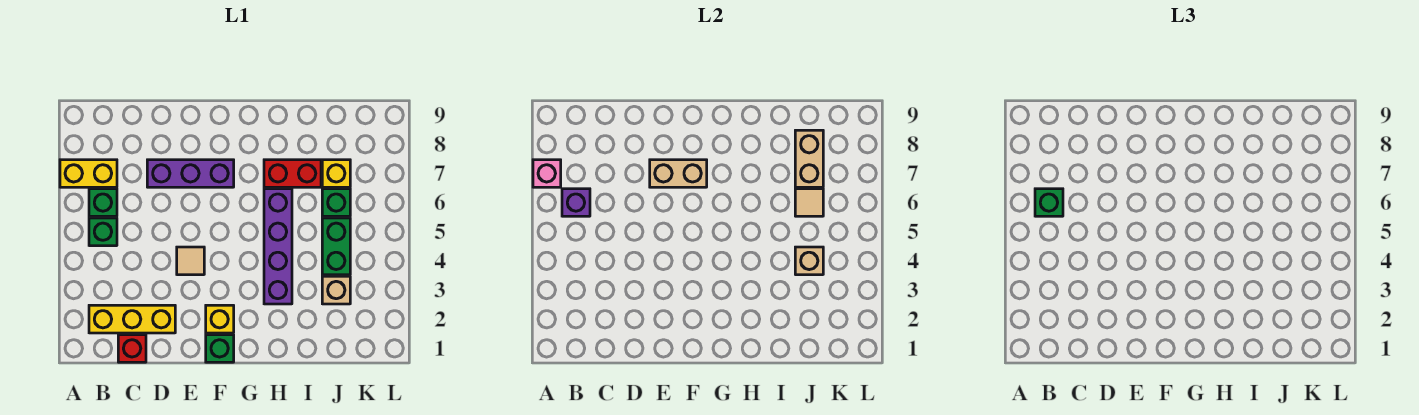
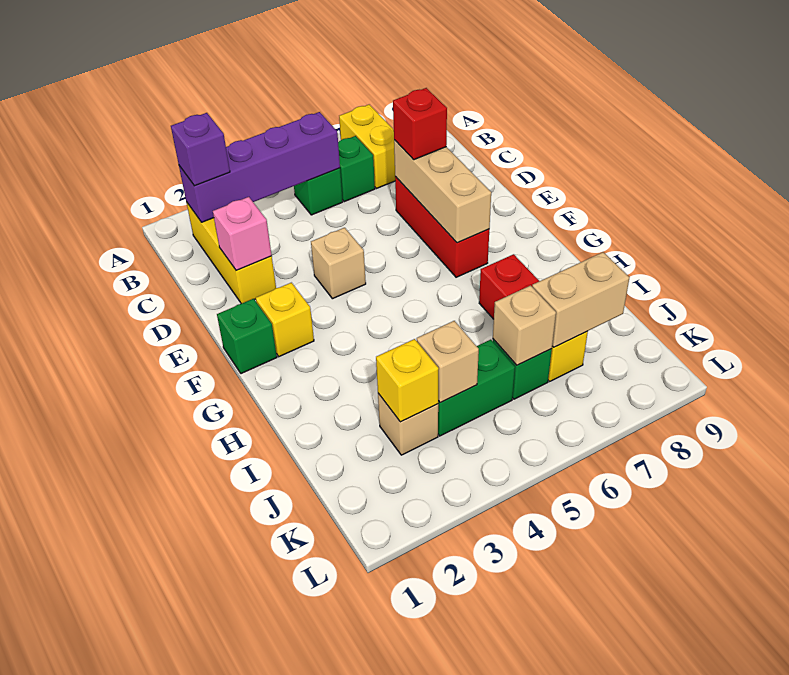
pink 1x1 brick [533,160,561,187] -> pink 1x1 brick moved to [213,197,272,271]
purple 1x1 brick [562,189,590,216] -> purple 1x1 brick moved to [171,113,230,186]
green 1x1 brick [1035,189,1063,216] -> none
red 1x1 brick [118,335,146,362] -> red 1x1 brick moved to [393,88,447,160]
purple 1x3 brick [147,160,234,187] -> red 1x3 brick [395,177,489,277]
tan 1x1 tile [177,247,204,275] -> tan 1x1 brick [311,228,366,299]
tan 1x2 brick [650,160,707,187] -> tan 1x3 brick [394,140,491,243]
purple 1x4 brick [264,189,292,304] -> purple 1x4 brick moved to [179,112,340,222]
none -> yellow 1x1 brick [376,339,439,422]
tan 1x1 tile [795,189,823,216] -> tan 1x1 brick [493,286,556,365]

